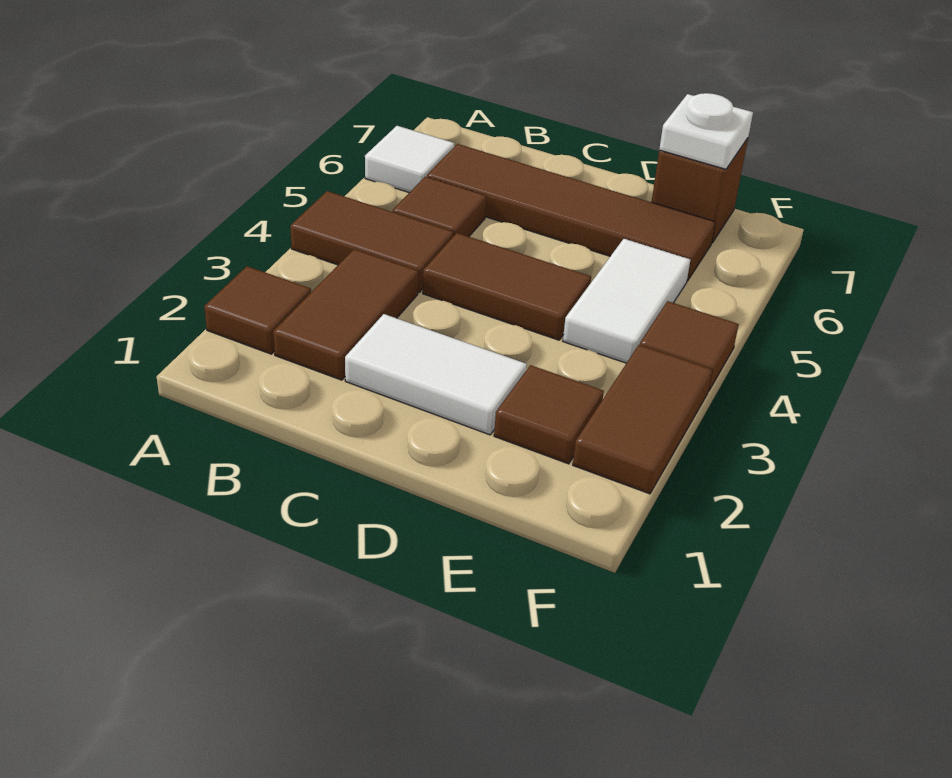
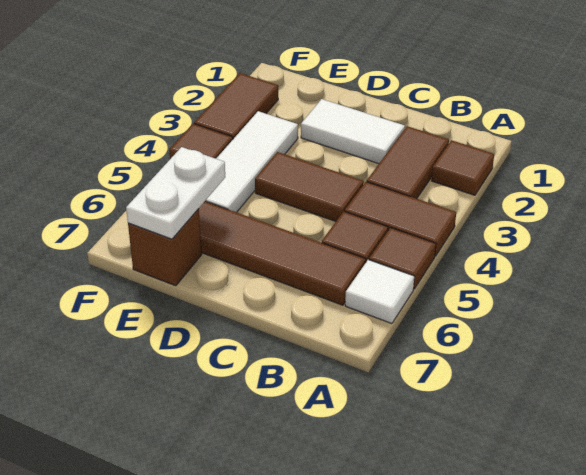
brown 1x1 tile [494,365,604,464] -> brown 1x1 tile moved to [369,228,436,289]
white 1x2 tile [563,239,690,363] -> white 1x3 tile [205,111,298,212]
white 1x1 plate [659,93,753,169] -> white 1x2 plate [126,147,225,239]

